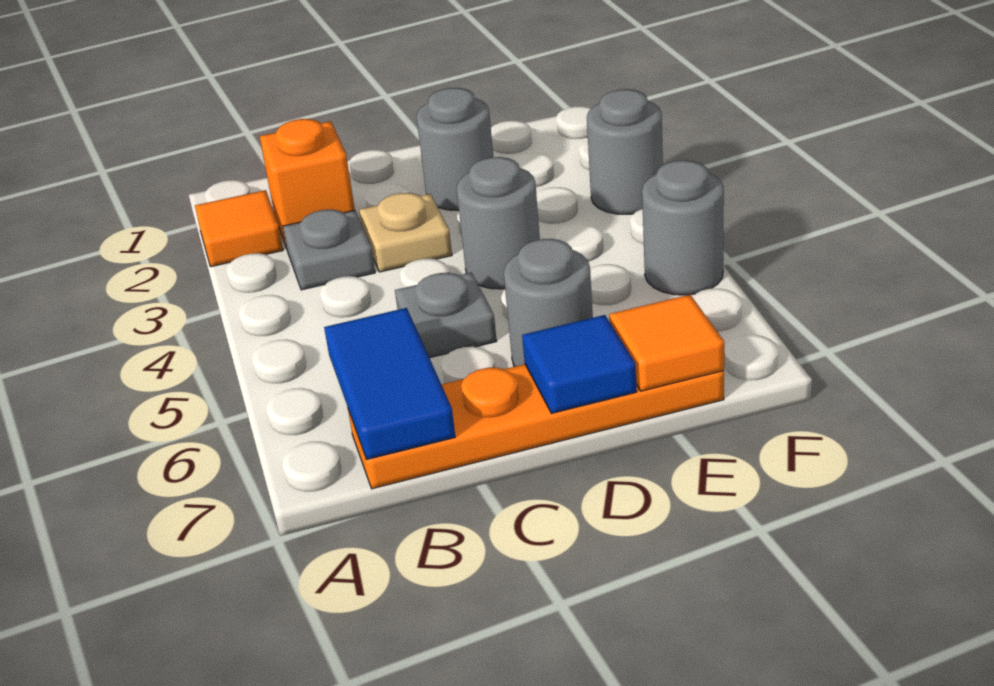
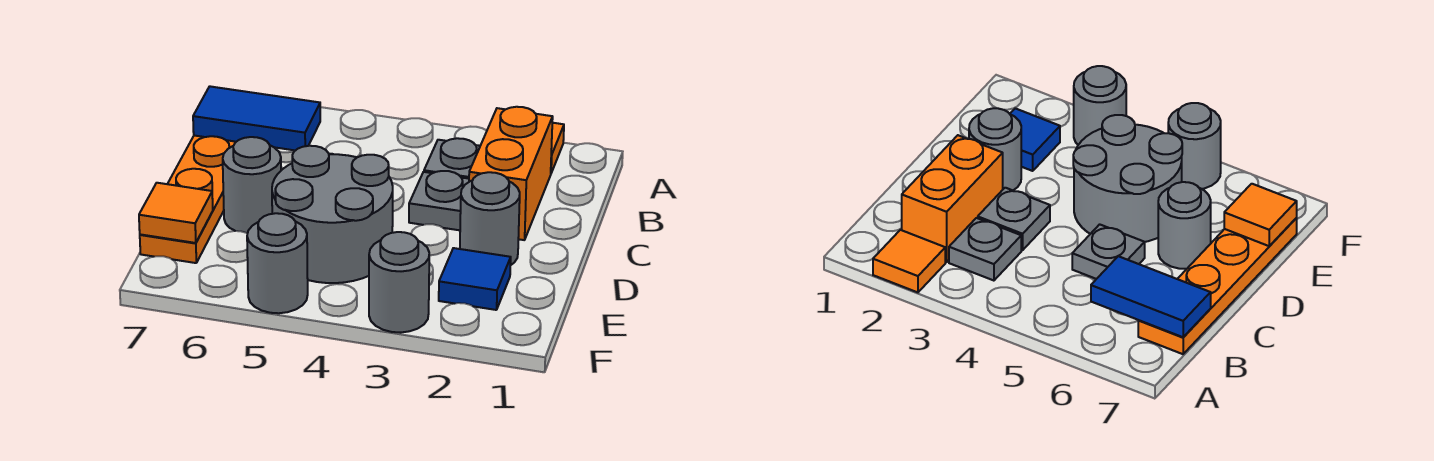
orange 1x1 brick [259,119,355,248] -> orange 1x2 brick [469,107,553,240]
tan 1x1 plate [359,193,452,272] -> grey 1x1 plate [409,171,469,230]
grey 1x1 round brick [456,157,540,289] -> grey 2x2 round brick [272,146,393,283]
blue 1x1 tile [522,315,637,413] -> blue 1x1 tile moved to [439,248,511,310]

